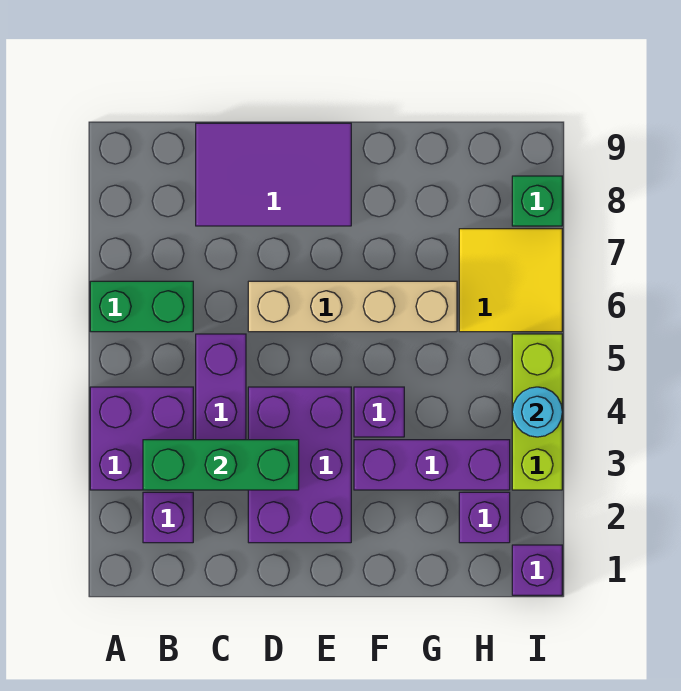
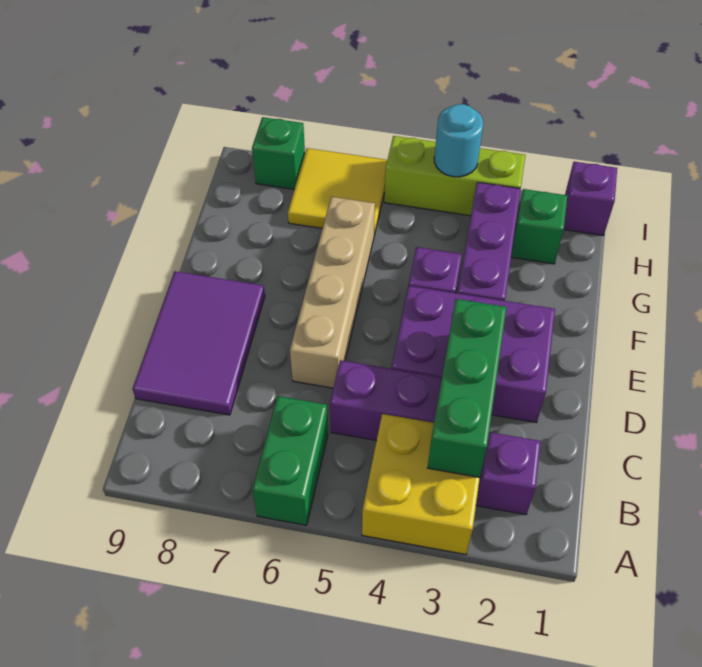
purple 2x2 brick [90,387,193,490] -> yellow 2x2 brick [362,414,480,555]
purple 1x1 brick [459,492,510,543] -> green 1x1 brick [511,189,567,264]

